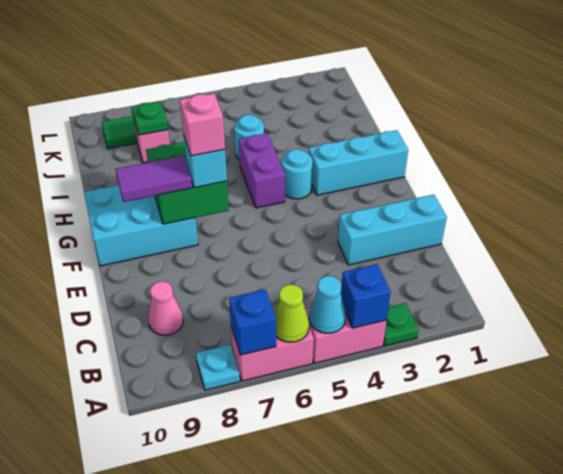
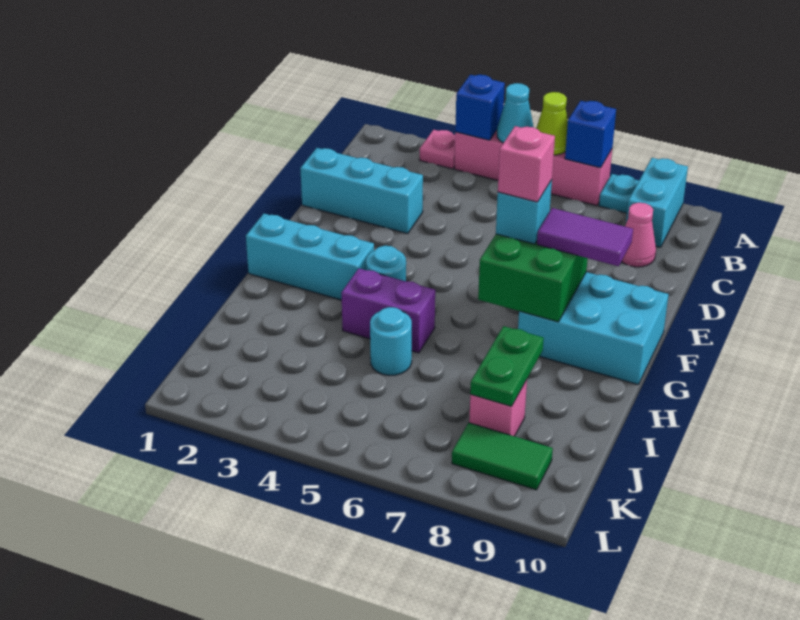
green 1x1 plate [383,303,419,346] -> pink 1x1 plate [420,130,455,169]
none -> cyan 1x2 brick [626,158,688,247]
purple 1x2 brick [239,134,285,208] -> purple 1x2 brick turned to [341,269,435,353]
green 1x1 plate [132,102,168,135] -> green 1x2 plate [470,326,544,406]

